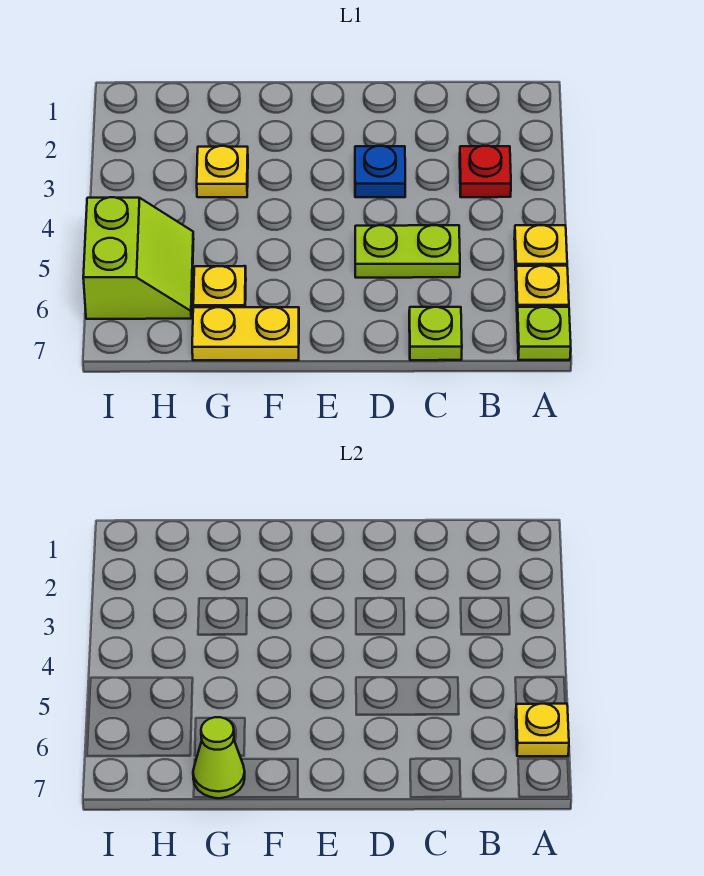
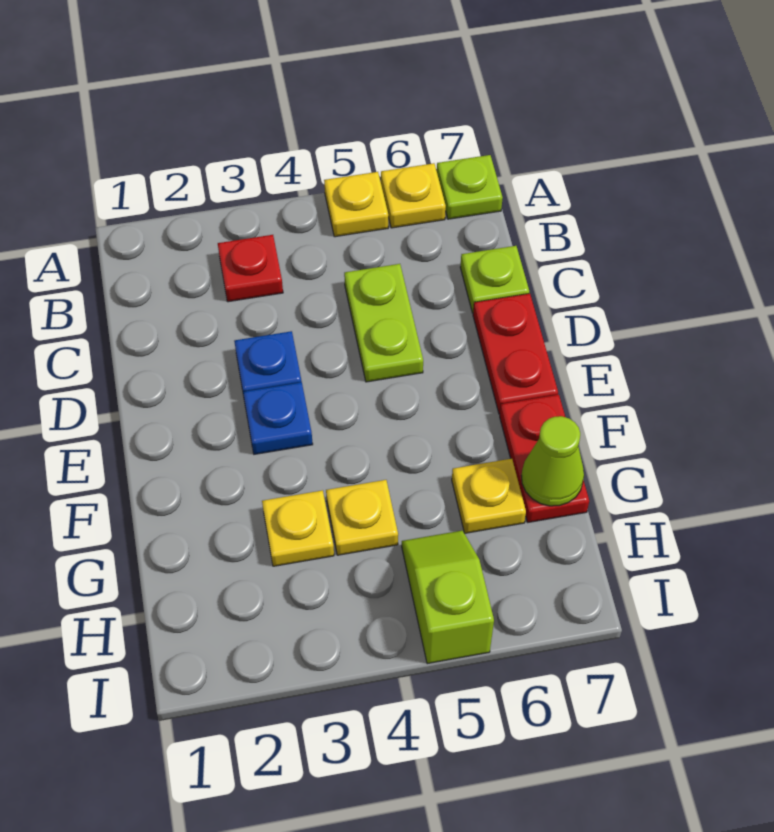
yellow 1x1 plate [516,704,569,756] -> yellow 1x1 plate moved to [326,480,398,555]
none -> red 1x2 plate [473,294,558,414]
none -> blue 1x1 plate [243,382,313,454]
yellow 1x2 plate [192,307,299,360] -> red 1x2 plate [500,395,589,522]
lime 2x2 slope [83,197,194,319] -> lime 1x2 slope [402,530,494,664]

